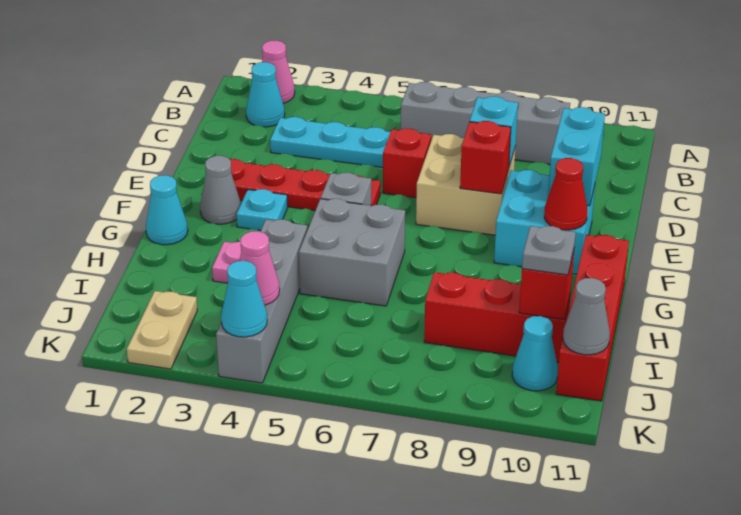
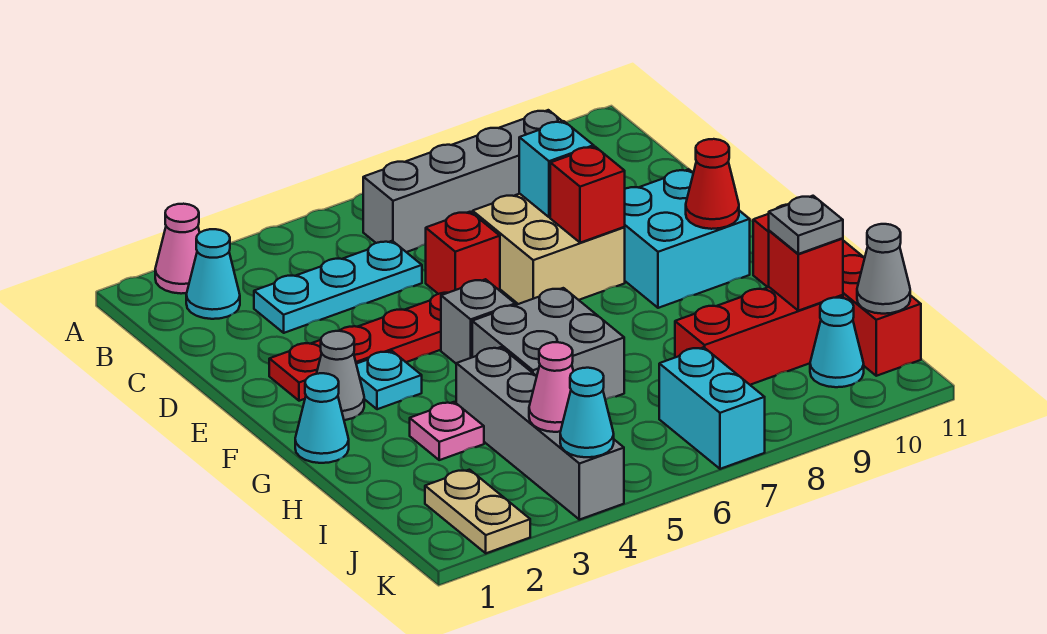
cyan 1x2 brick [548,107,605,206] -> cyan 1x2 brick moved to [659,347,765,469]

